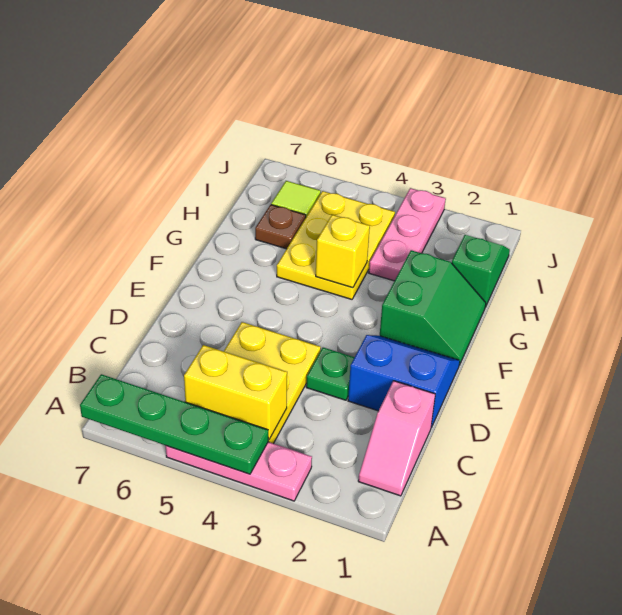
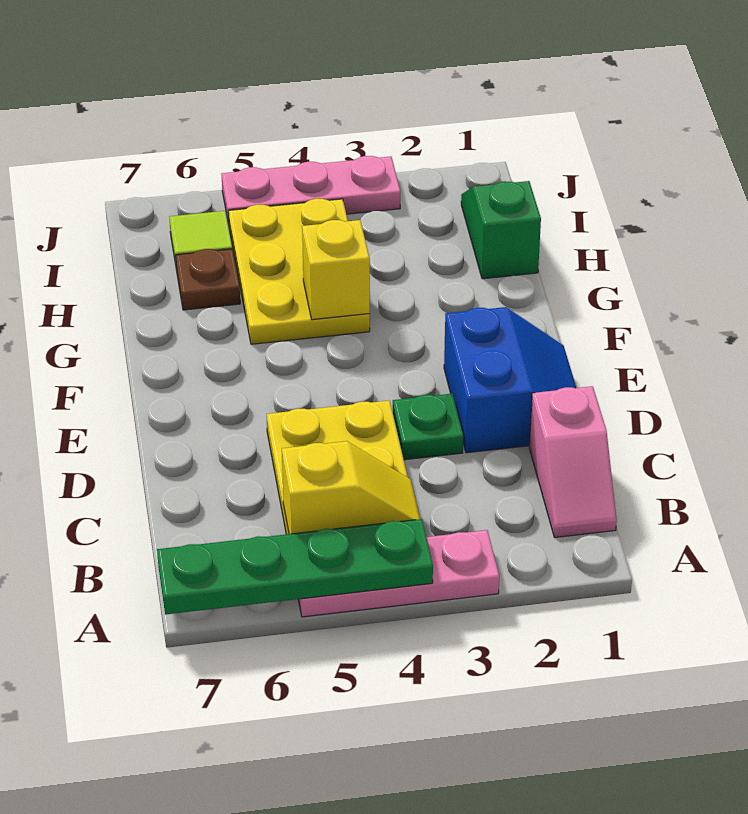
yellow 1x2 brick [184,345,287,440] -> yellow 1x2 slope [282,441,420,534]
blue 2x2 slope [348,335,460,428] -> blue 2x2 slope turned to [444,307,576,453]
green 2x2 slope [380,250,486,365] -> none
pink 1x3 plate [369,188,446,281] -> pink 1x3 plate turned to [222,156,400,224]

